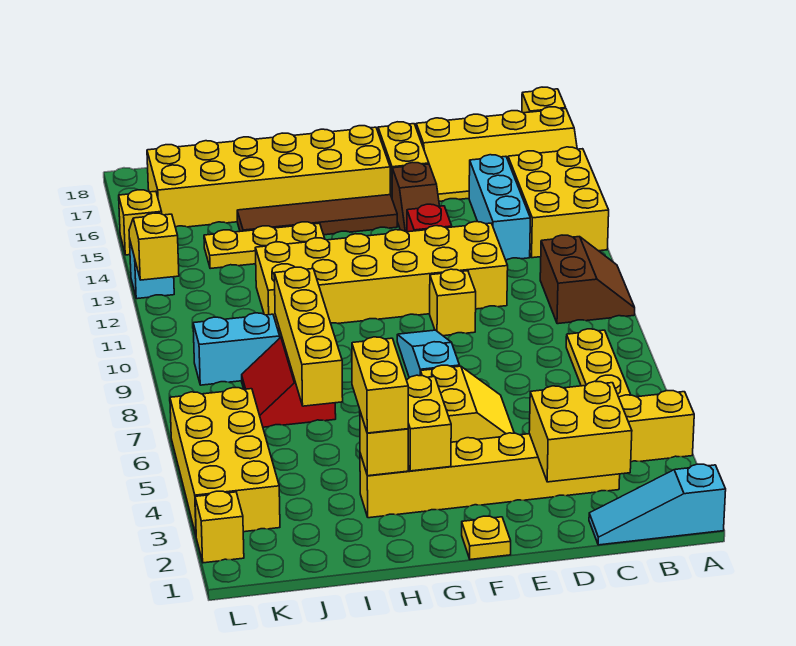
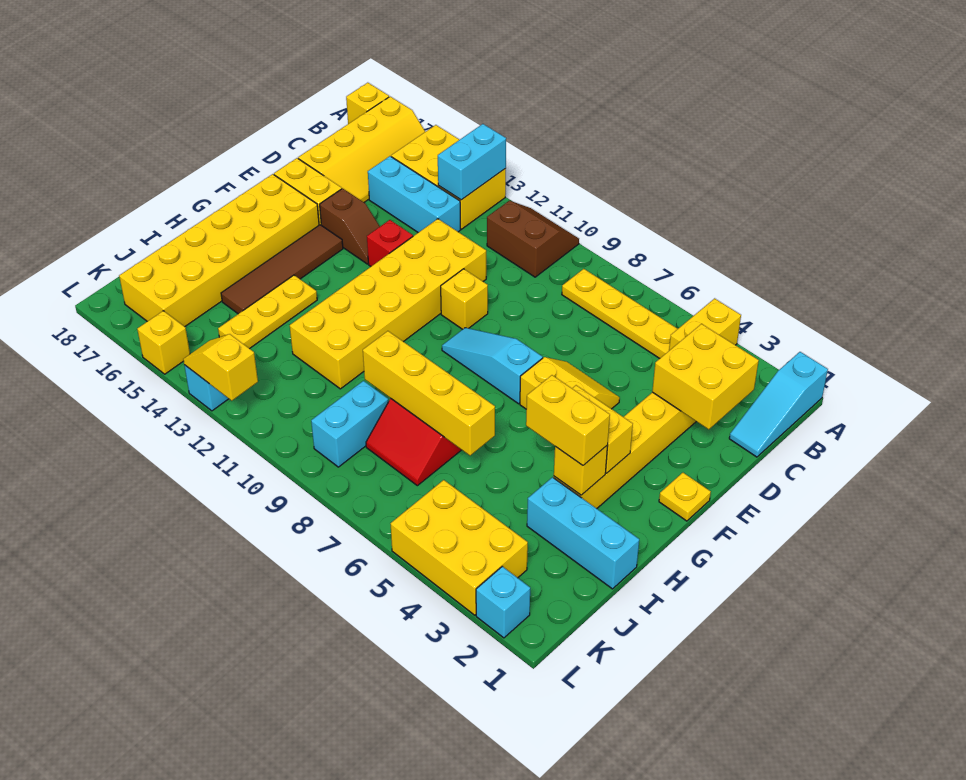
none -> cyan 1x2 brick [438,124,506,200]
none -> cyan 1x3 brick [527,477,639,589]
yellow 2x4 brick [170,388,280,535] -> yellow 2x3 brick [391,480,528,615]
yellow 1x1 brick [195,491,244,563] -> cyan 1x1 brick [476,566,530,638]

